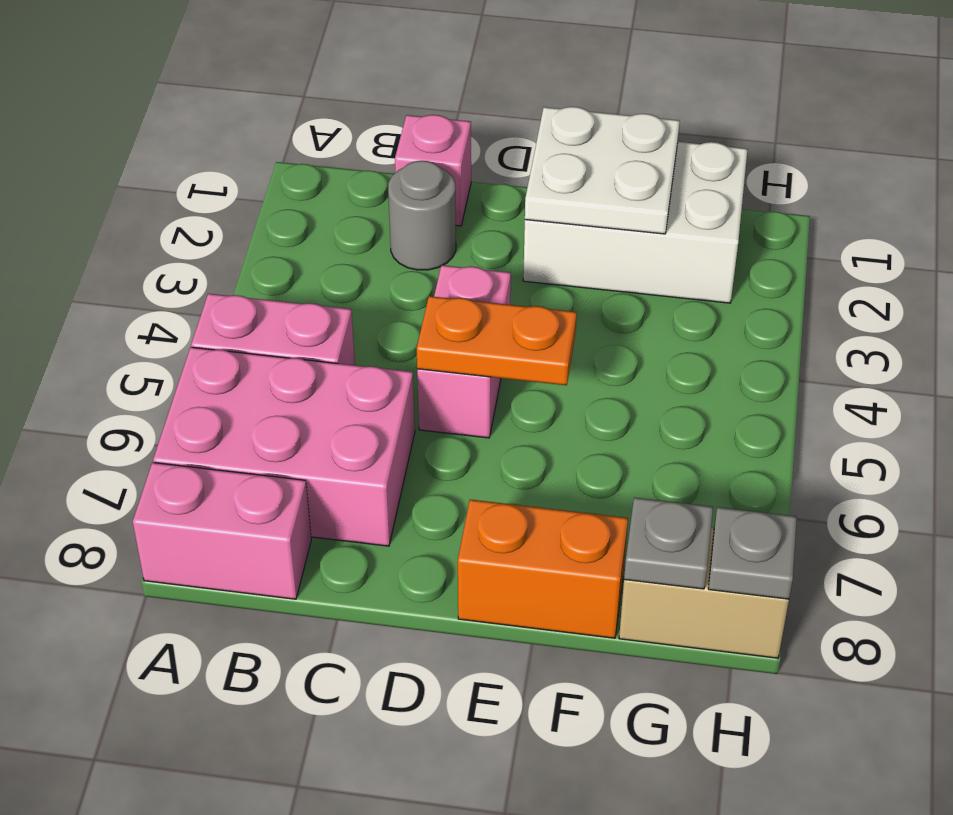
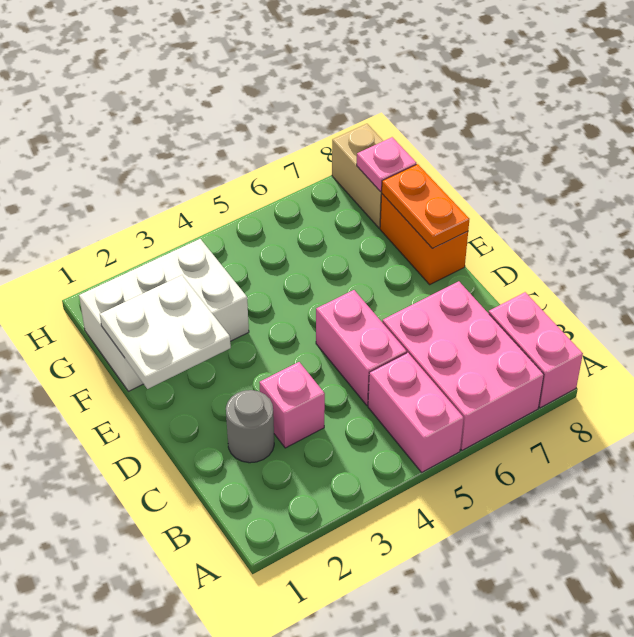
pink 1x1 brick [395,115,471,226] -> pink 1x1 brick moved to [259,362,325,448]
pink 1x2 brick [417,265,511,438] -> pink 1x2 brick turned to [316,290,407,405]
orange 1x2 plate [417,296,577,385] -> orange 1x2 plate moved to [382,164,469,249]
white 2x3 brick [523,142,748,303] -> white 2x3 brick turned to [79,239,249,391]
grey 1x1 plate [624,498,713,589] -> pink 1x1 plate [357,137,416,191]
grey 1x1 plate [708,507,797,599] -> none

